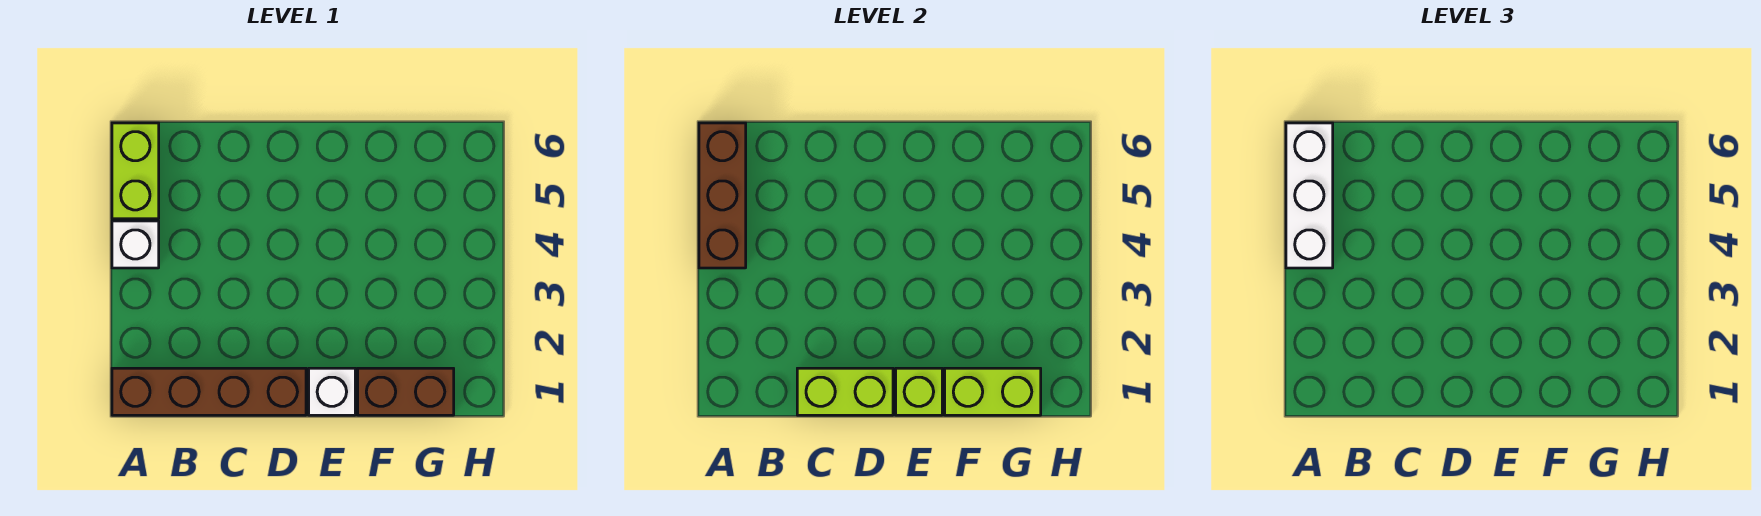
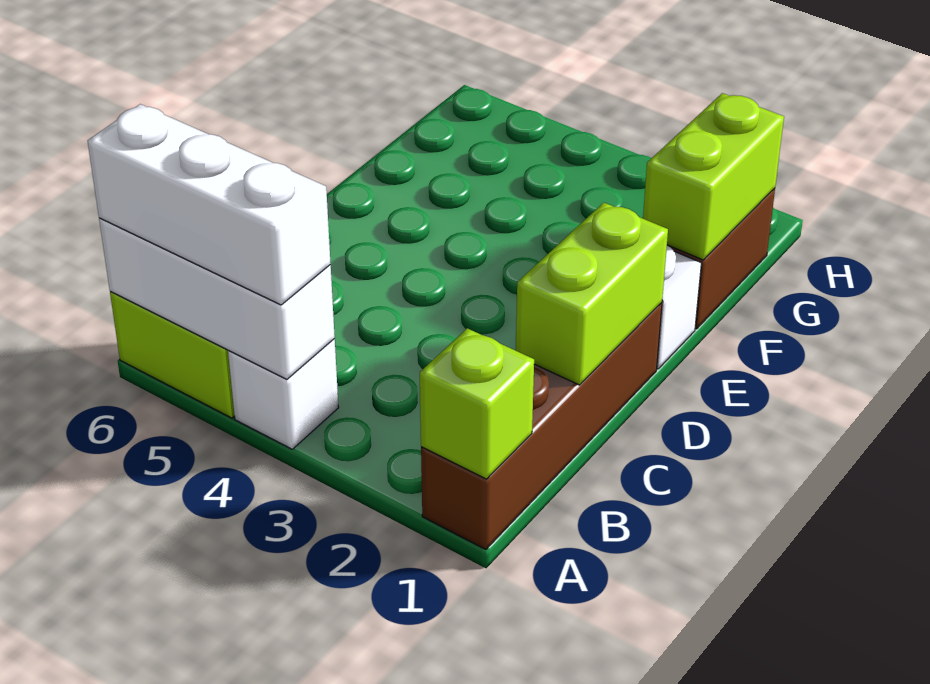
brown 1x3 brick [699,123,746,268] -> white 1x3 brick [99,218,335,379]
lime 1x1 brick [896,368,942,415] -> lime 1x1 brick moved to [420,328,534,479]

